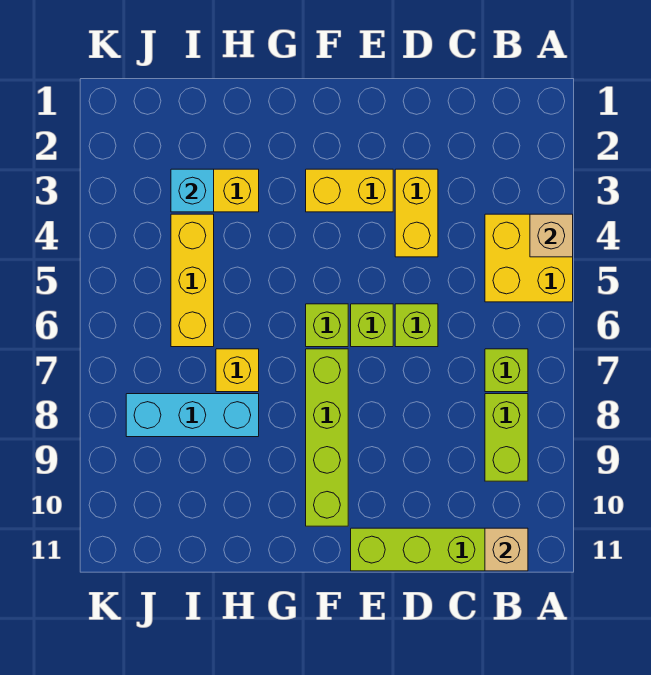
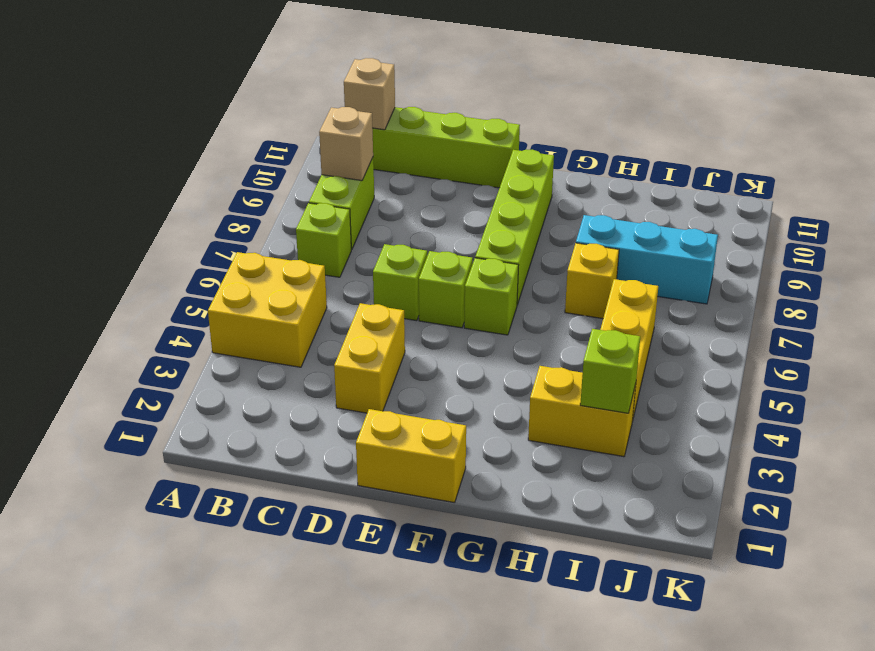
tan 1x1 brick [530,214,573,257] -> tan 1x1 brick moved to [319,107,373,181]
yellow 1x2 brick [306,169,393,212] -> yellow 1x2 brick moved to [356,409,466,503]
cyan 1x1 brick [171,169,214,212] -> lime 1x1 brick [580,329,640,413]

